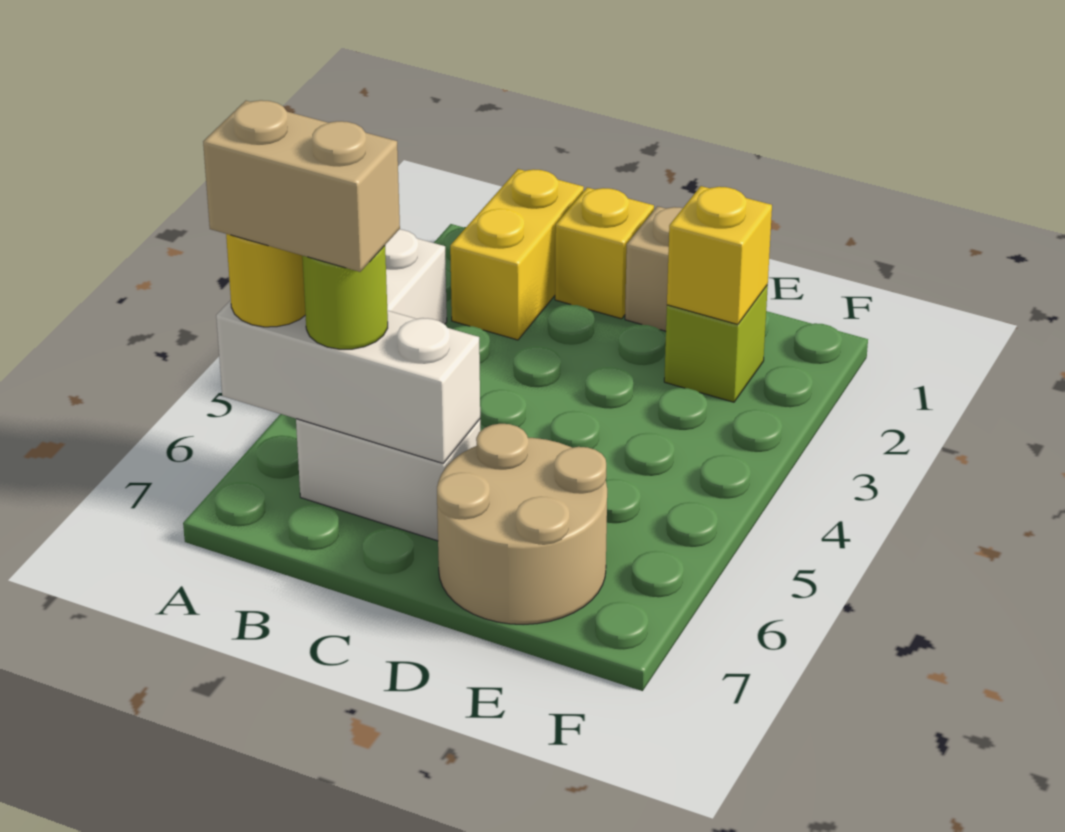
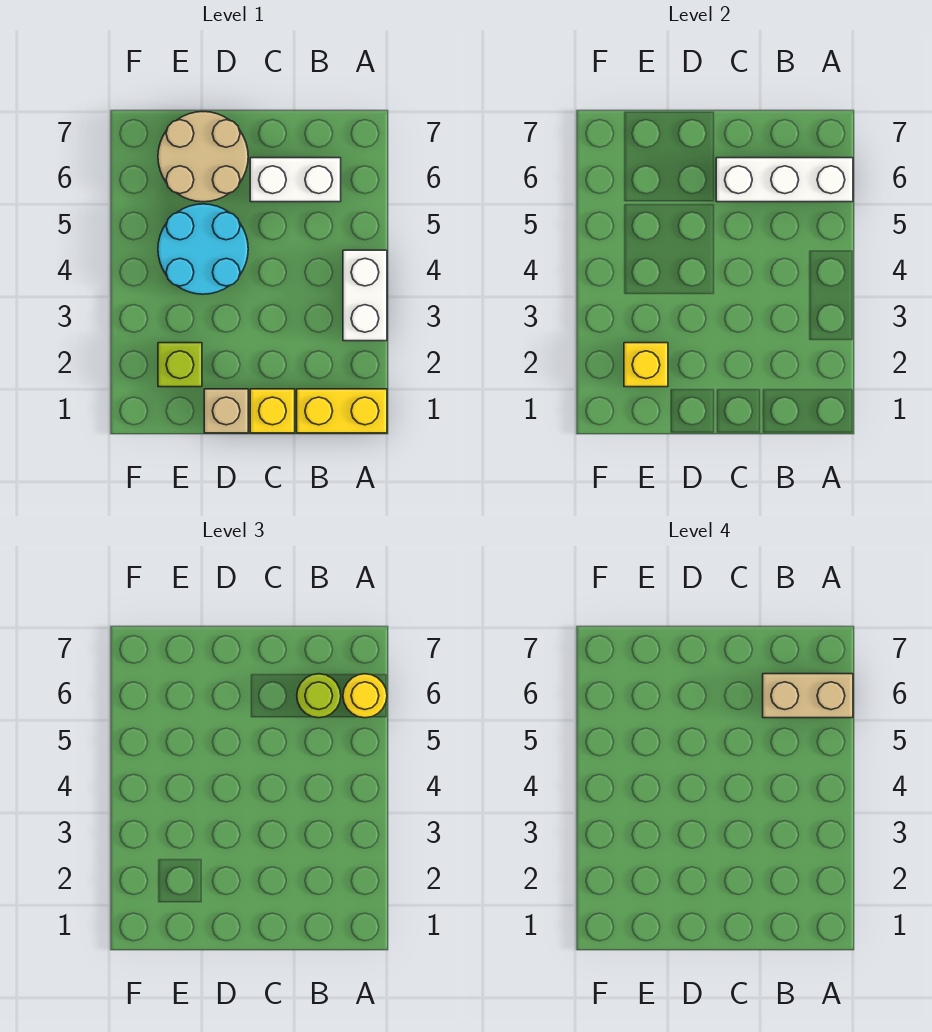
yellow 1x2 brick [450,169,584,340] -> yellow 1x2 brick turned to [297,389,387,433]
none -> cyan 2x2 round brick [158,204,248,294]

